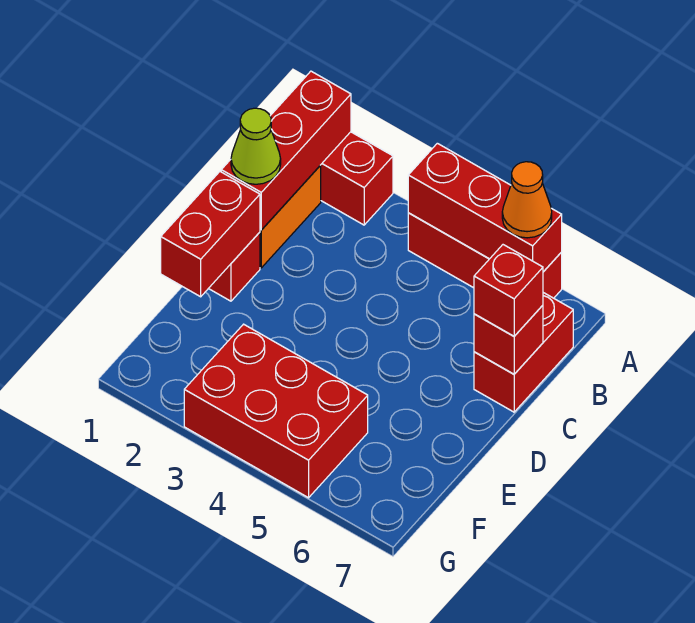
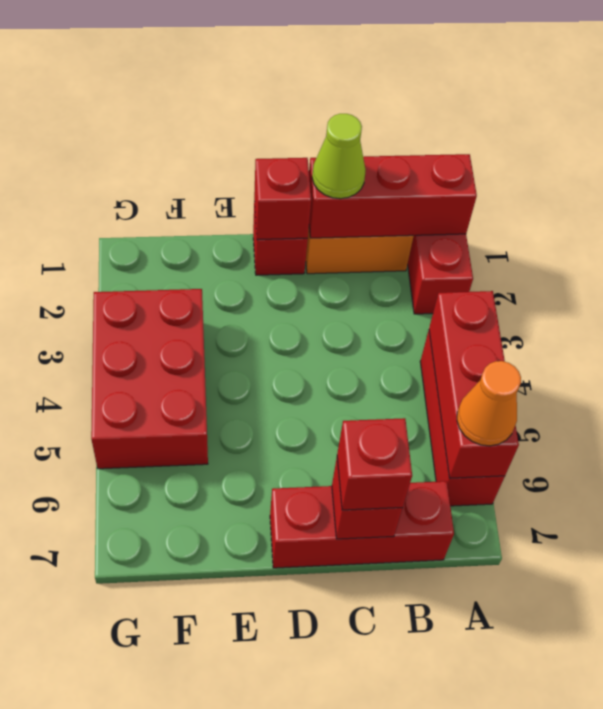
red 1x2 brick [474,293,573,412] -> red 1x3 brick [270,481,454,568]
red 1x2 brick [161,172,260,297] -> red 1x1 brick [254,158,311,240]

